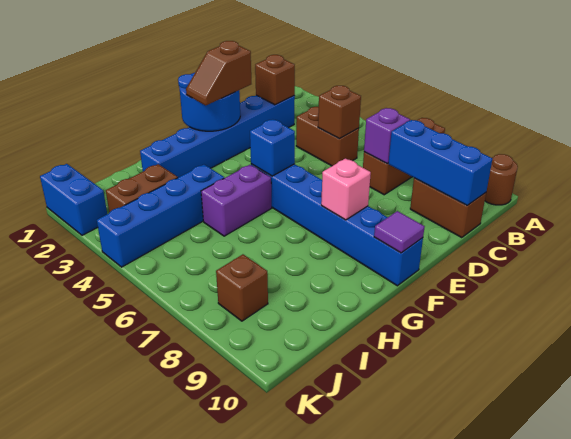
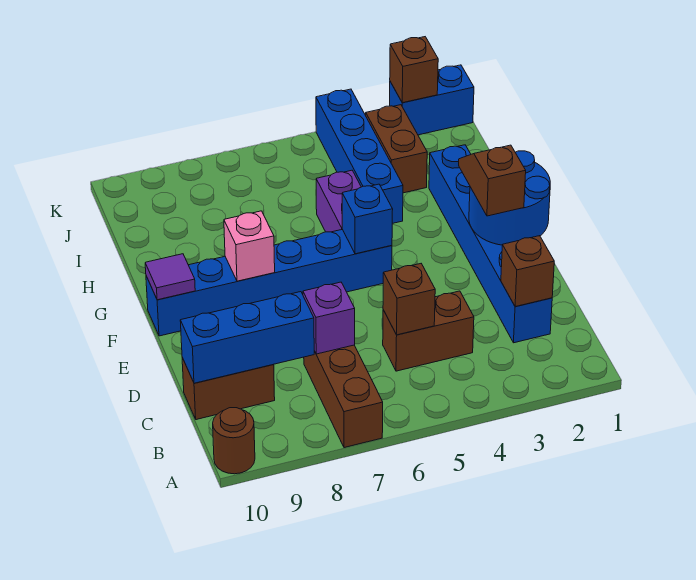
brown 1x1 brick [216,254,268,321] -> brown 1x1 brick moved to [390,37,438,103]

